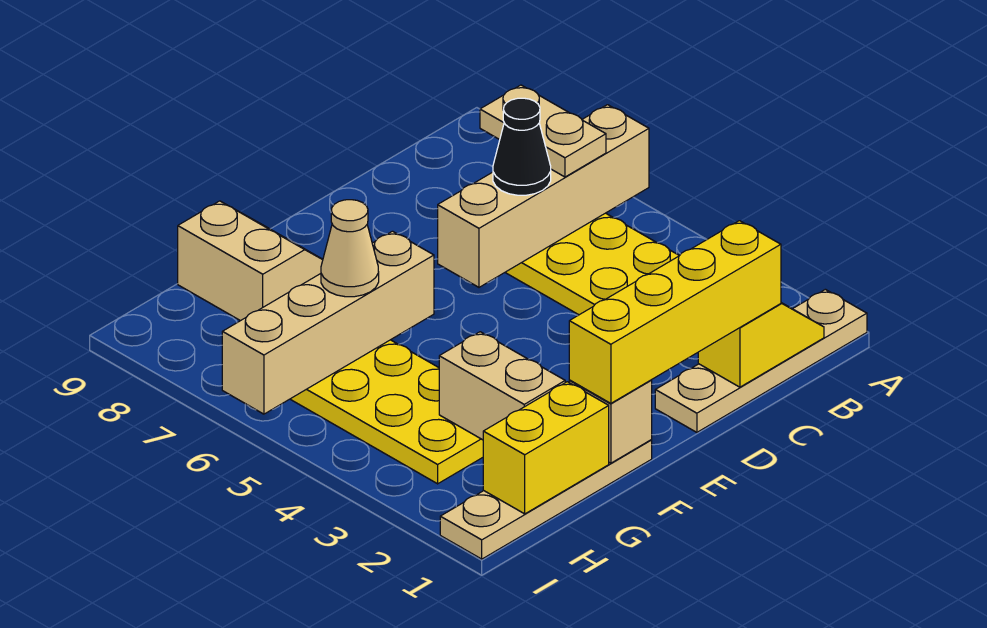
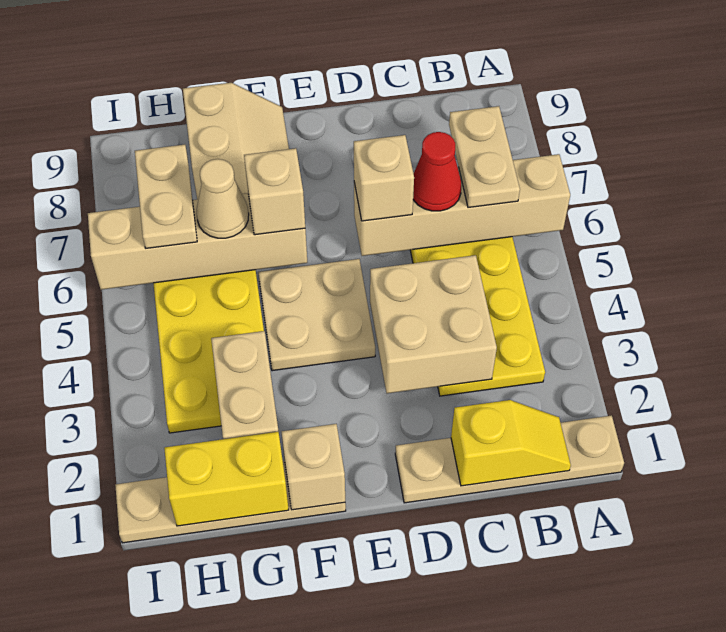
yellow 1x4 brick [569,221,781,403] -> none
none -> tan 2x2 brick [370,255,497,393]
black 1x1 cone [493,98,551,195] -> red 1x1 cone [413,132,461,211]
none -> tan 1x1 brick [354,135,414,221]
none -> tan 2x2 plate [258,259,375,371]
none -> tan 1x1 brick [244,148,305,235]
none -> tan 1x2 plate [135,145,197,248]

